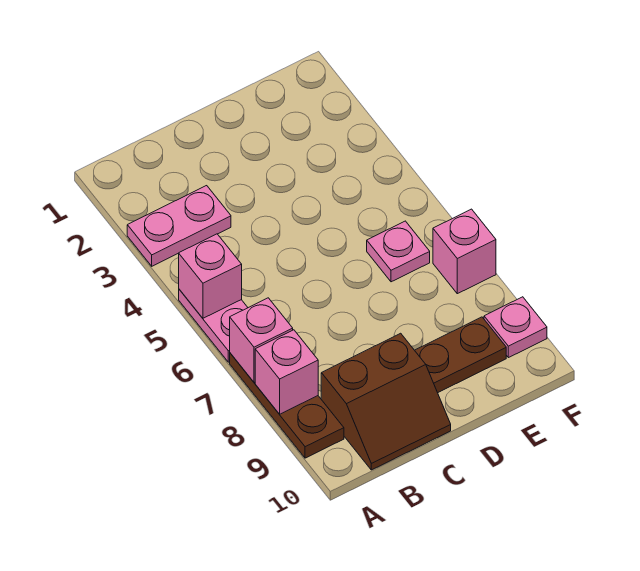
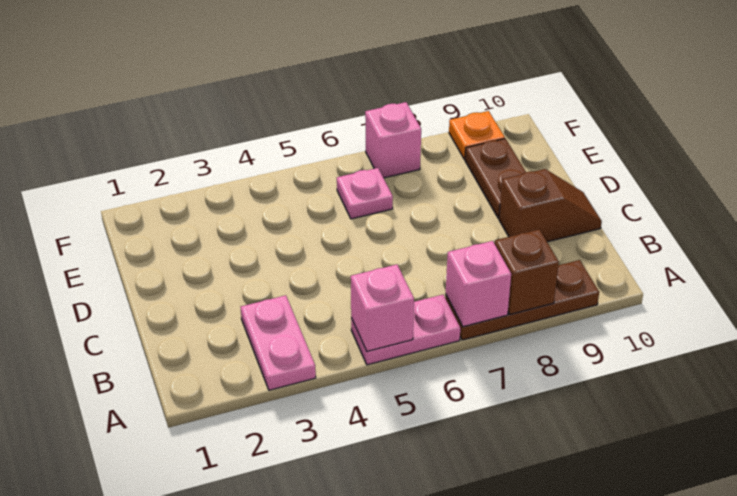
pink 1x1 brick [255,330,318,414] -> brown 1x1 brick [495,229,559,315]
brown 2x2 slope [321,333,451,470] -> brown 1x2 slope [499,169,602,242]
pink 1x1 plate [484,297,547,358] -> orange 1x1 plate [449,111,505,159]

